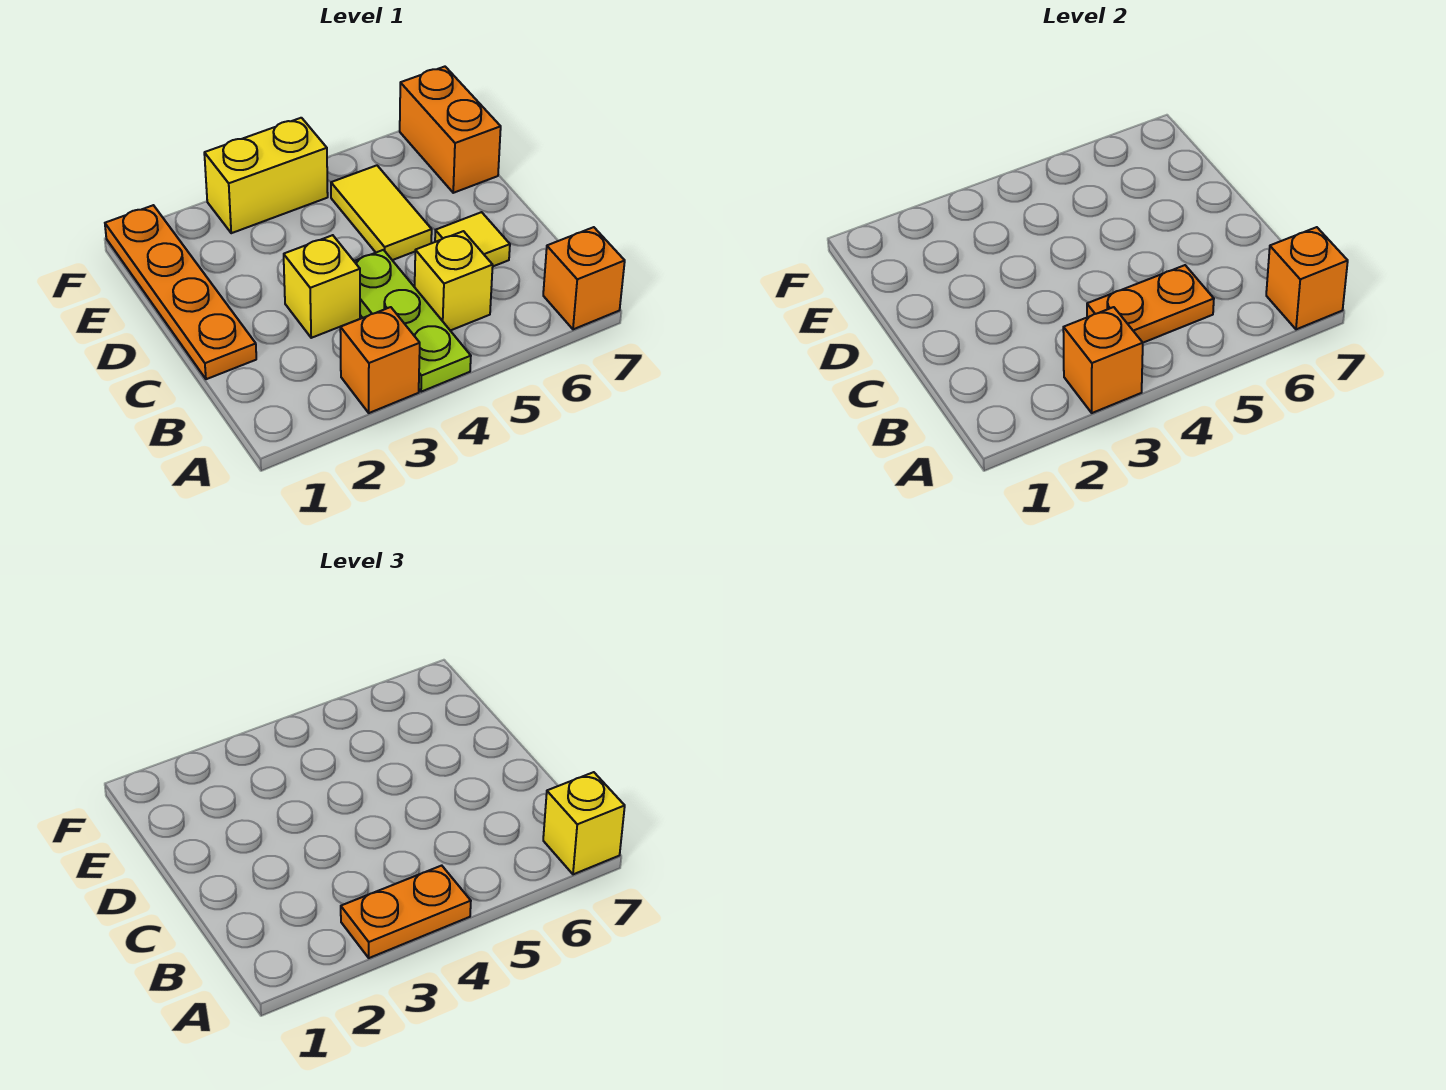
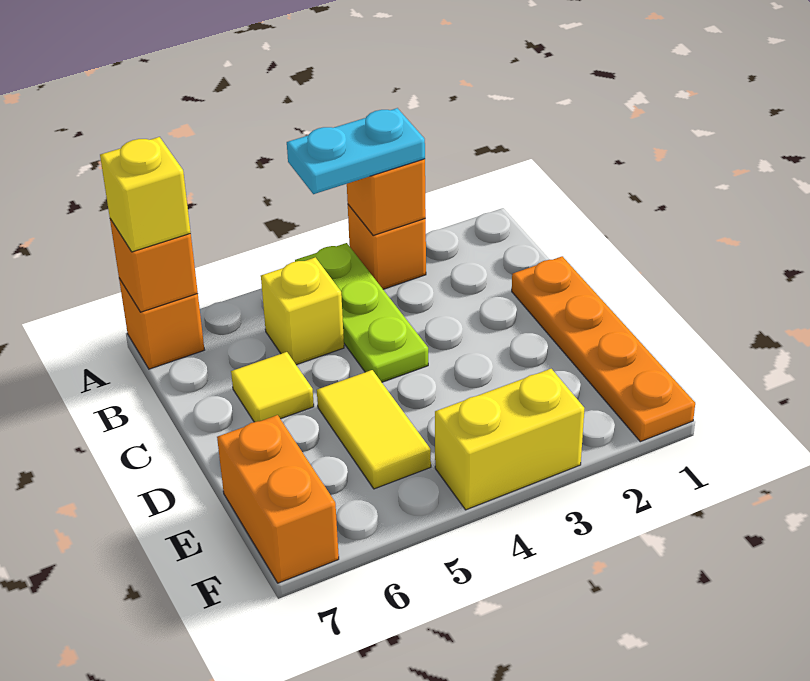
orange 1x2 plate [341,866,471,958] -> cyan 1x2 plate [287,108,425,194]
orange 1x2 plate [1087,265,1214,343] -> none
yellow 1x1 brick [284,235,360,338] -> none

